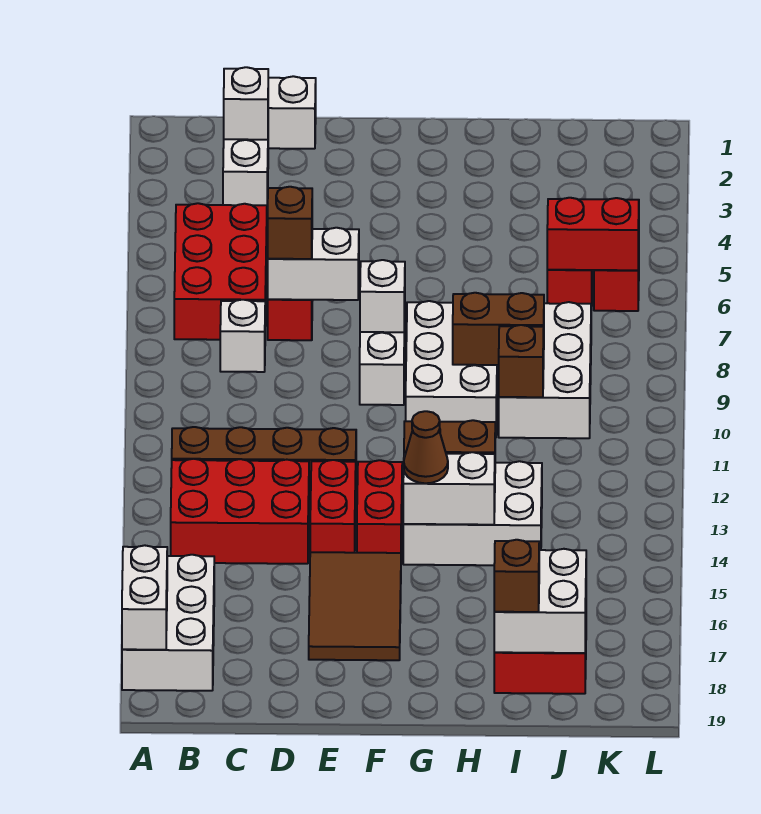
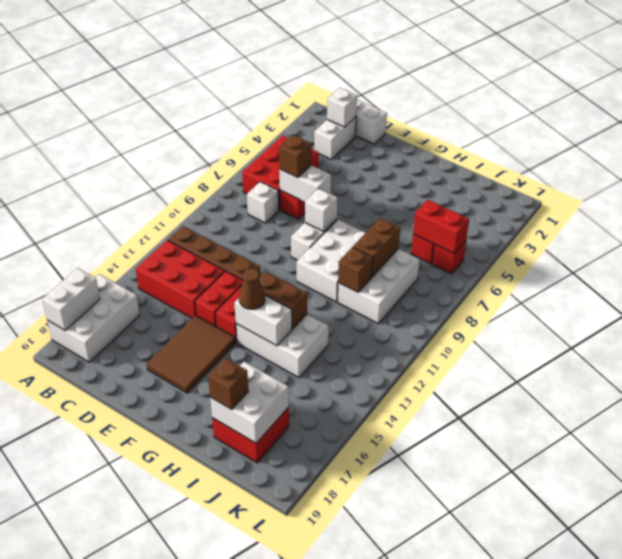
brown 1x2 brick [453,293,544,365] -> brown 1x2 brick turned to [353,218,400,277]

